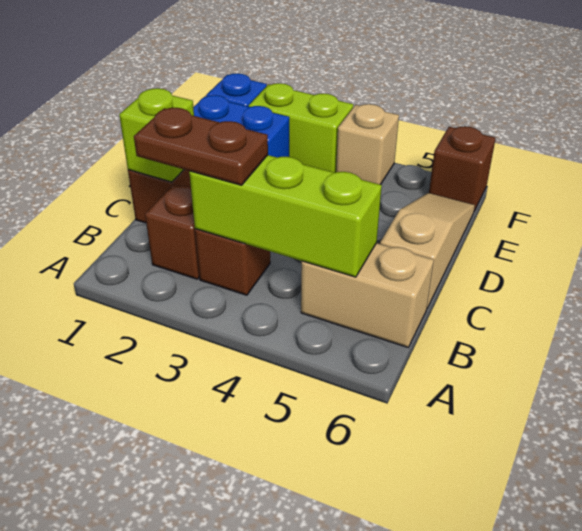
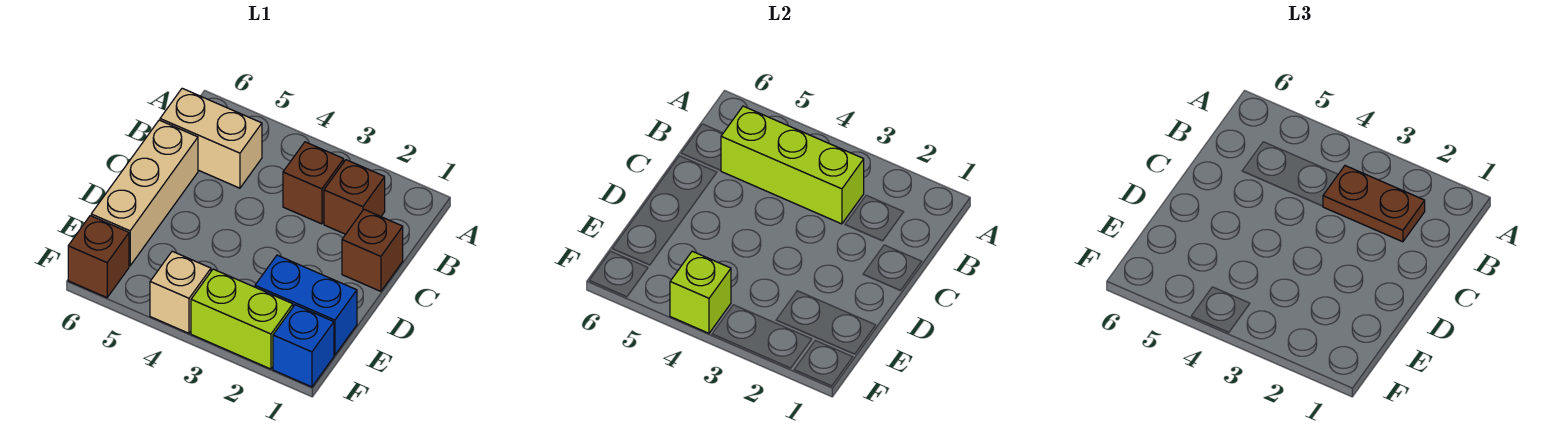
lime 1x1 brick [119,88,194,182] -> lime 1x1 brick moved to [670,251,731,333]
tan 1x3 slope [380,193,475,308] -> tan 1x3 brick [91,120,198,266]

